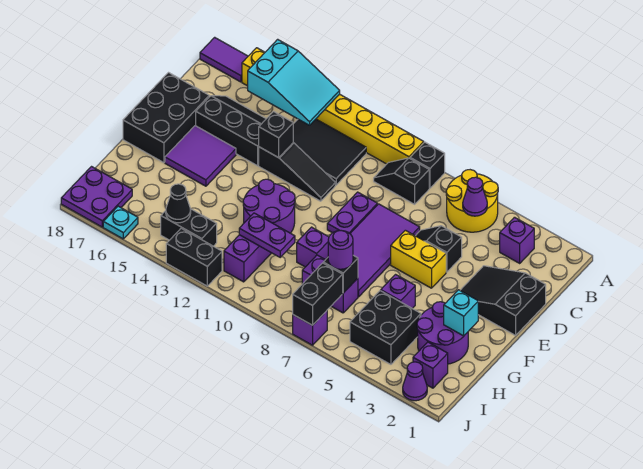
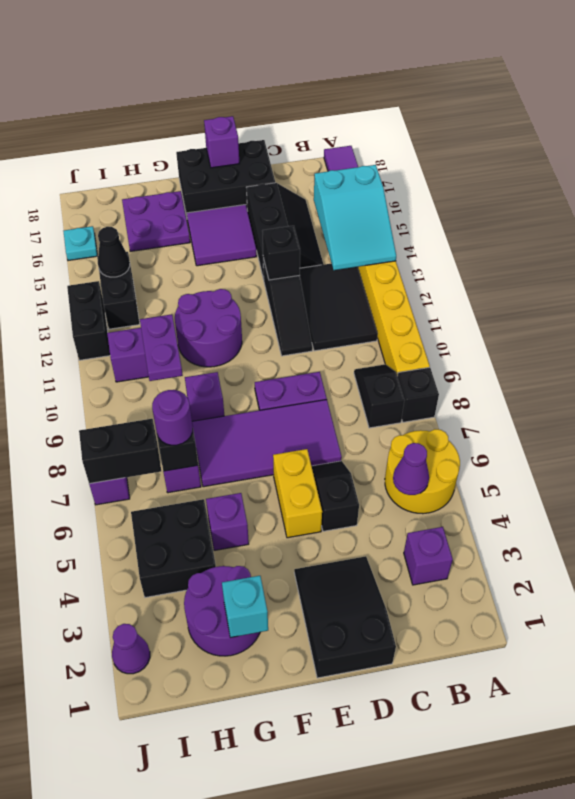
purple 1x1 brick [413,342,448,388] -> purple 1x1 brick moved to [204,116,239,168]
purple 2x2 plate [61,167,132,227] -> purple 2x2 plate moved to [122,191,190,252]

